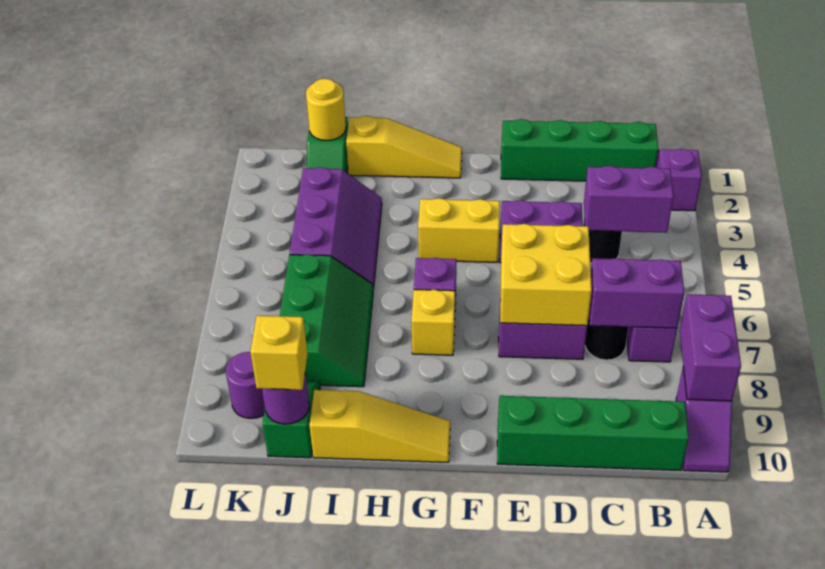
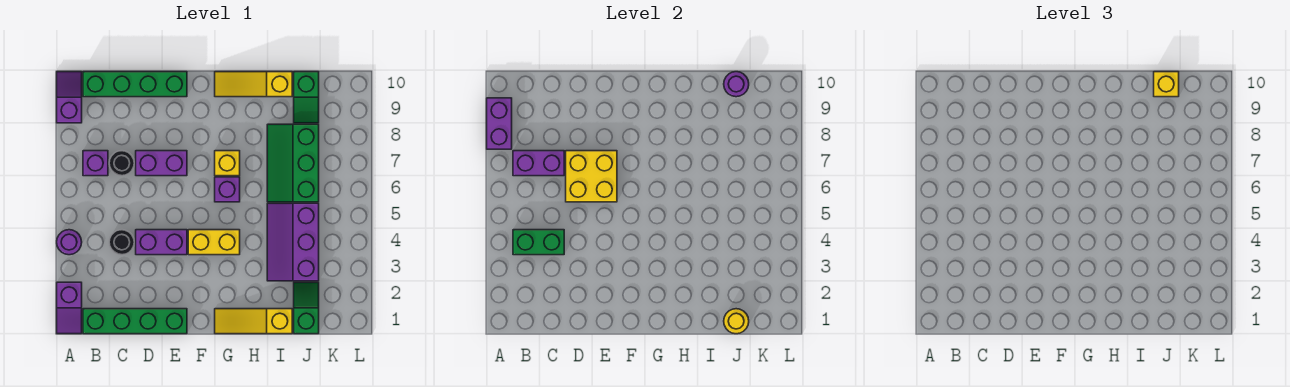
purple 1x2 brick [584,166,674,233] -> green 1x2 brick [513,230,564,255]
purple 1x1 round brick [226,352,265,419] -> purple 1x1 round brick moved to [57,230,82,255]

